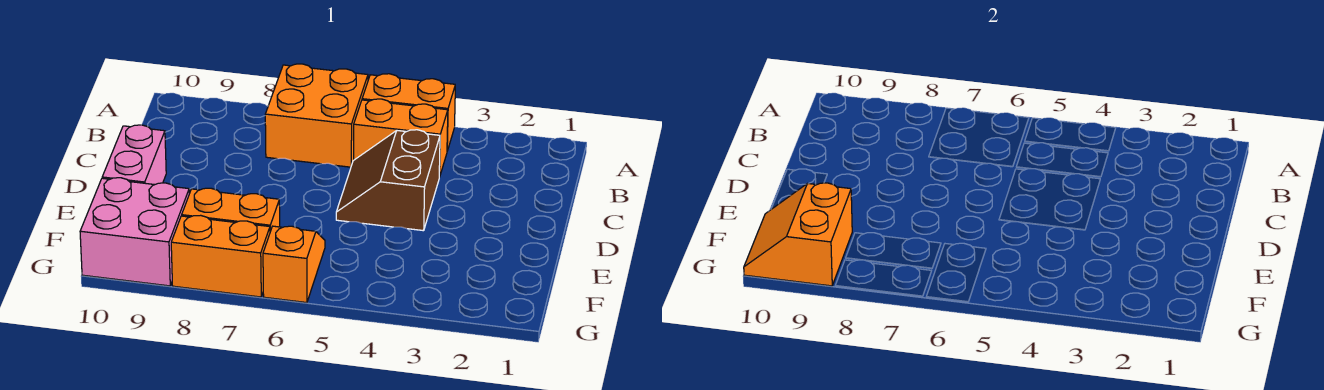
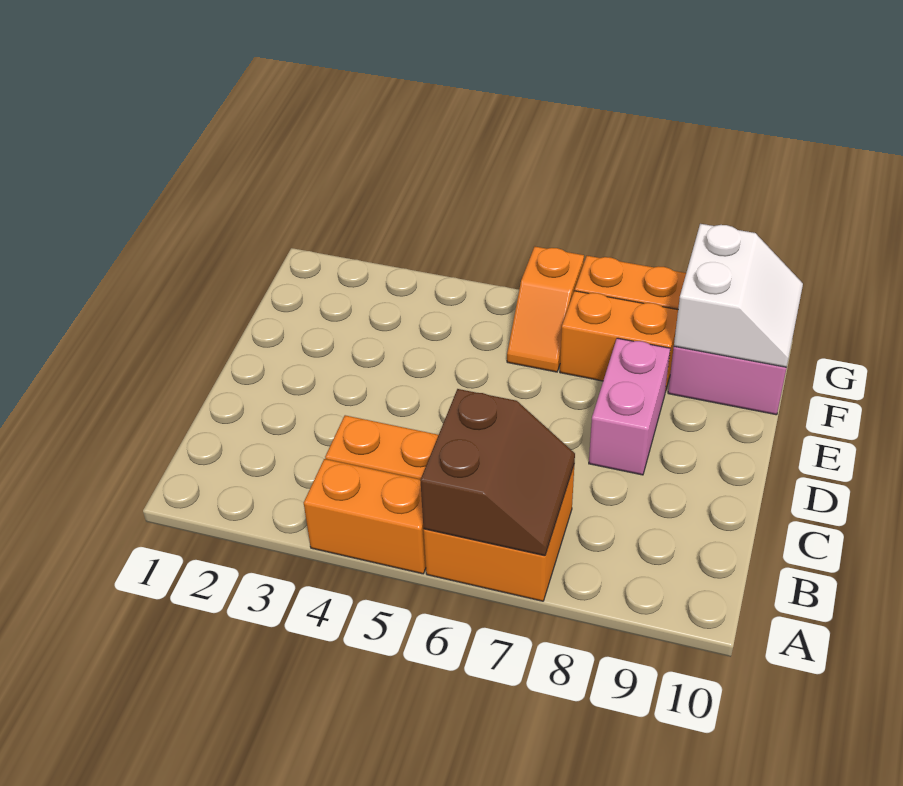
brown 2x2 slope [336,130,440,231] -> brown 2x2 slope moved to [420,389,575,556]
pink 1x2 brick [102,125,166,185] -> pink 1x2 brick moved to [589,338,670,475]
orange 2x2 slope [744,183,852,286] -> white 2x2 slope [674,224,803,367]

